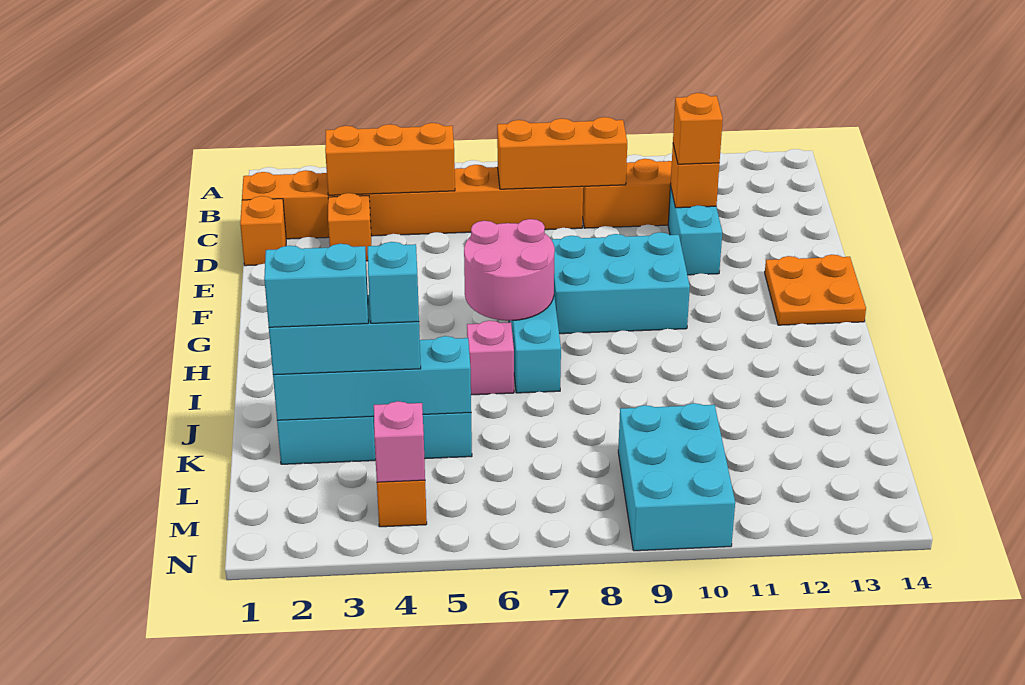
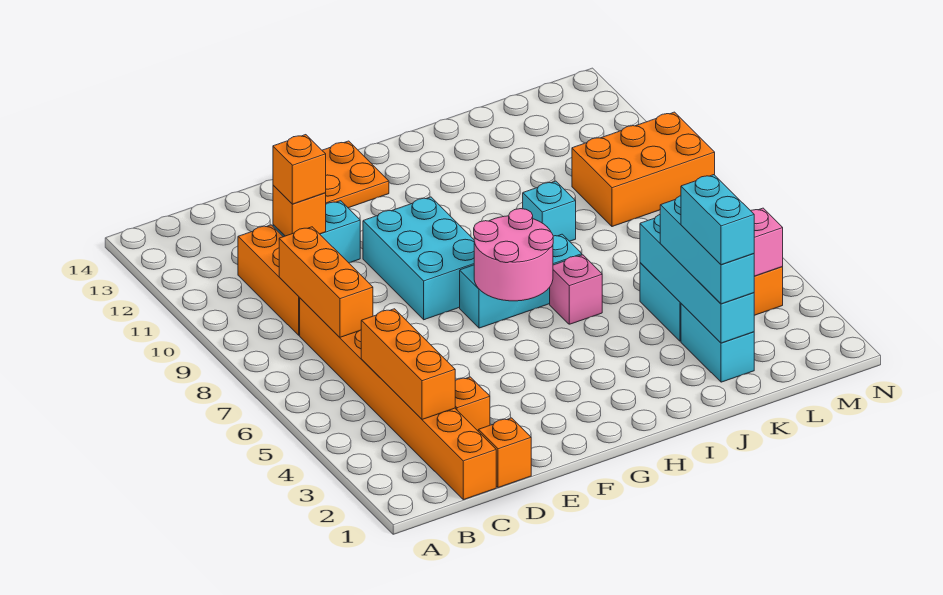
cyan 1x1 brick [368,242,419,323] -> cyan 1x1 brick moved to [523,181,576,241]
cyan 2x3 brick [618,403,735,551] -> orange 2x3 brick [572,112,715,227]

